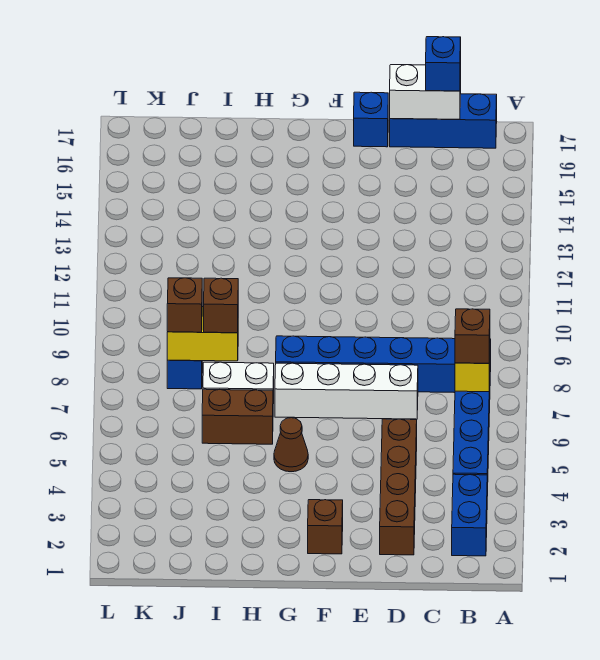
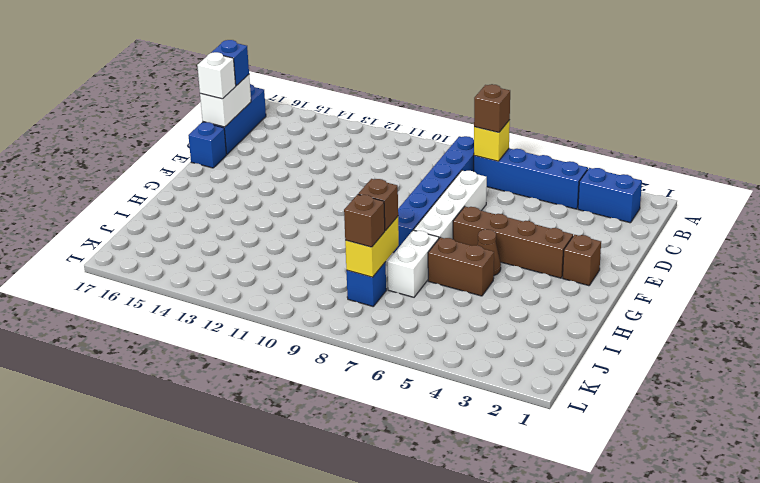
brown 1x4 brick [380,419,417,555] -> brown 1x4 brick moved to [453,207,573,278]
none -> white 1x1 brick [197,52,236,99]
brown 1x2 brick [202,389,273,444] -> brown 1x2 brick turned to [428,237,494,296]

